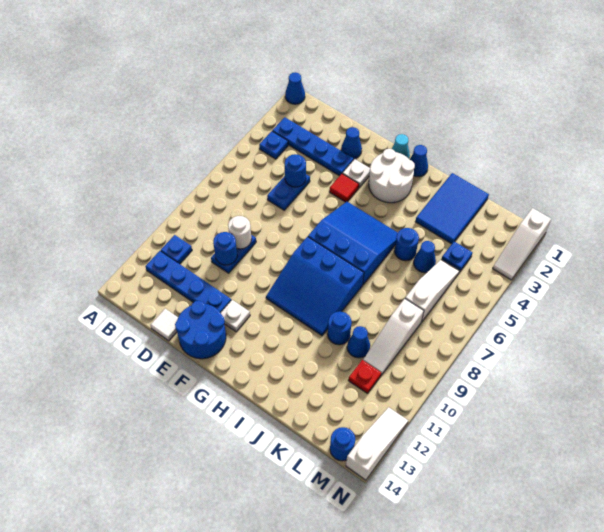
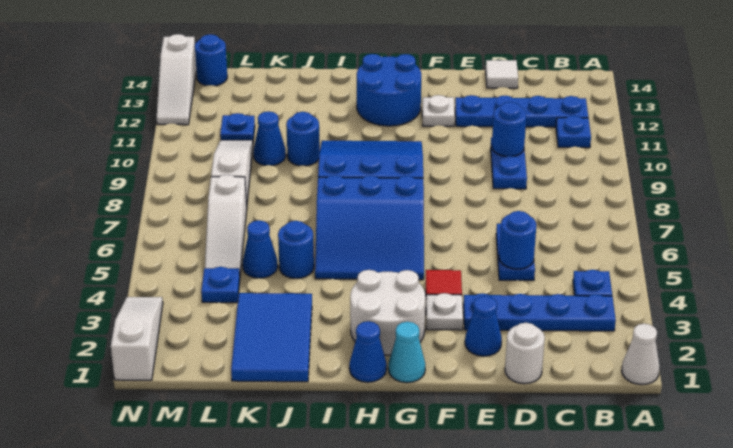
blue 1x1 cone [285,72,305,104] -> white 1x1 cone [622,324,659,385]
white 1x1 round brick [228,216,252,249] -> white 1x1 round brick moved to [505,323,545,384]
blue 2x2 round brick [175,301,226,359] -> blue 2x2 round brick moved to [357,54,421,126]
red 1x1 plate [348,360,381,393] -> blue 1x1 plate [220,113,255,140]

